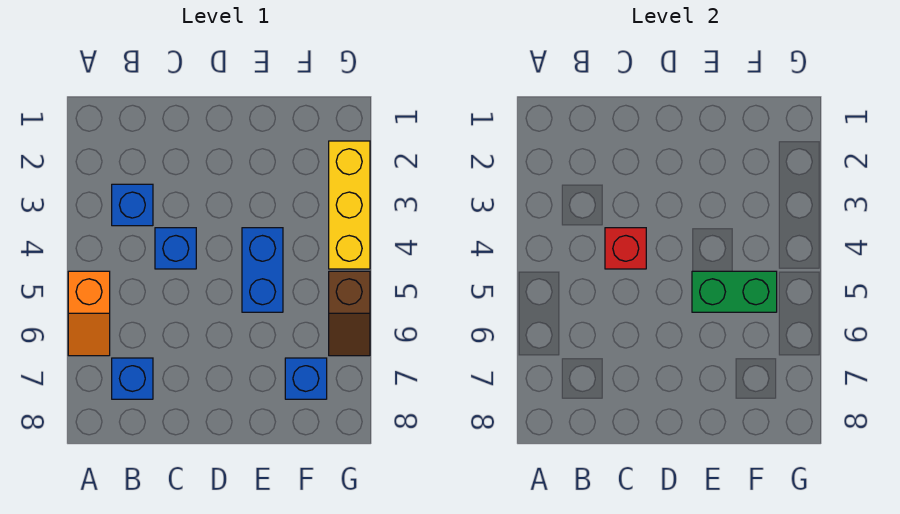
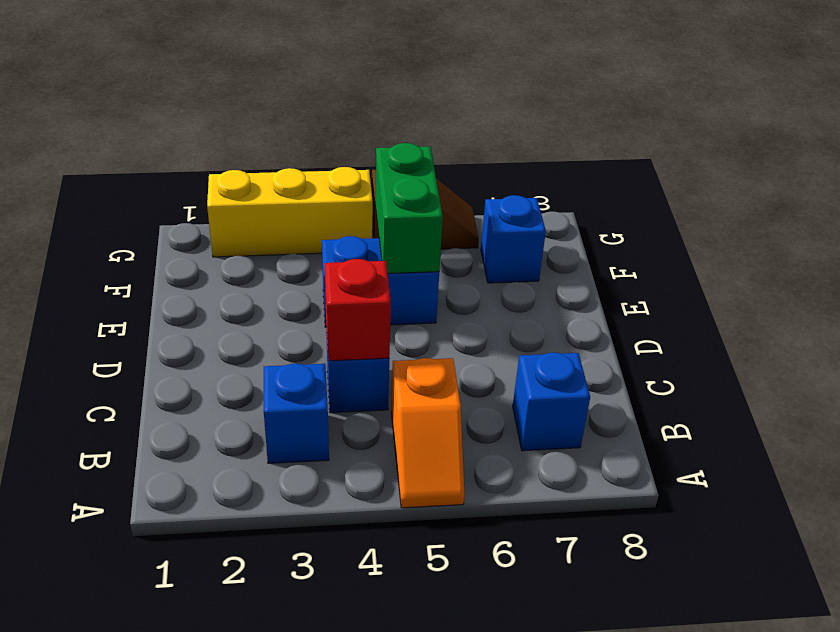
orange 1x2 slope [68,271,110,356] -> orange 1x2 slope turned to [391,358,465,508]

